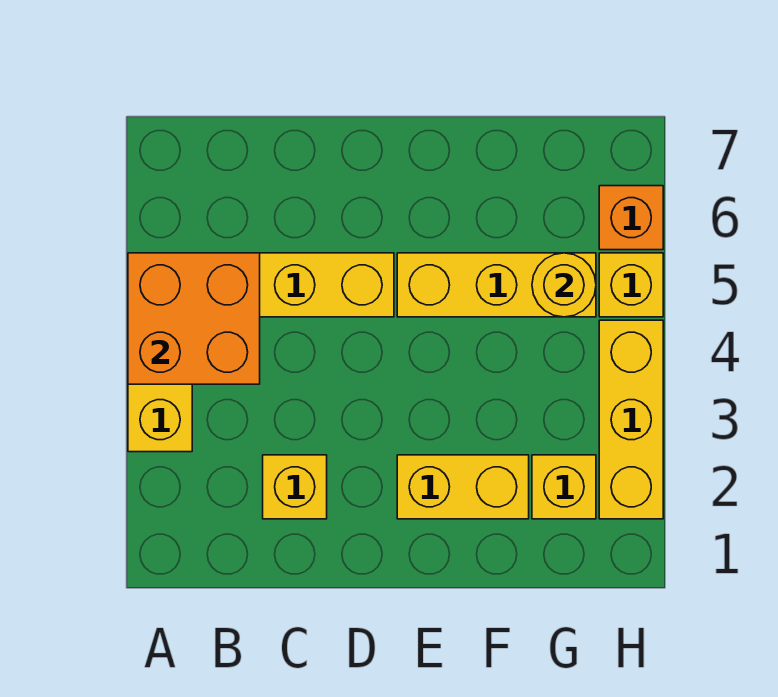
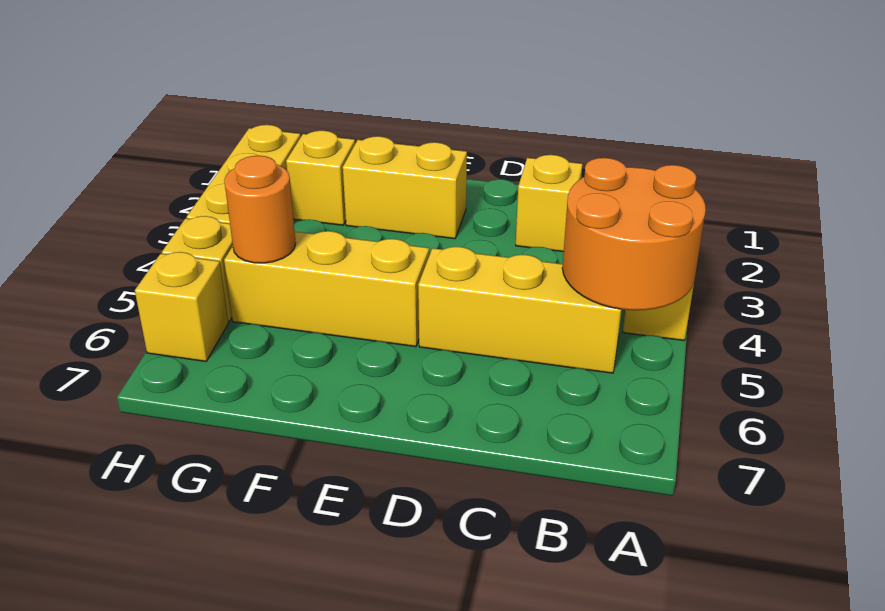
orange 2x2 brick [128,253,260,384] -> orange 2x2 round brick [562,158,706,310]
yellow 1x1 round brick [532,253,596,317] -> orange 1x1 round brick [224,156,296,263]
orange 1x1 brick [599,186,663,250] -> yellow 1x1 brick [135,252,228,361]

